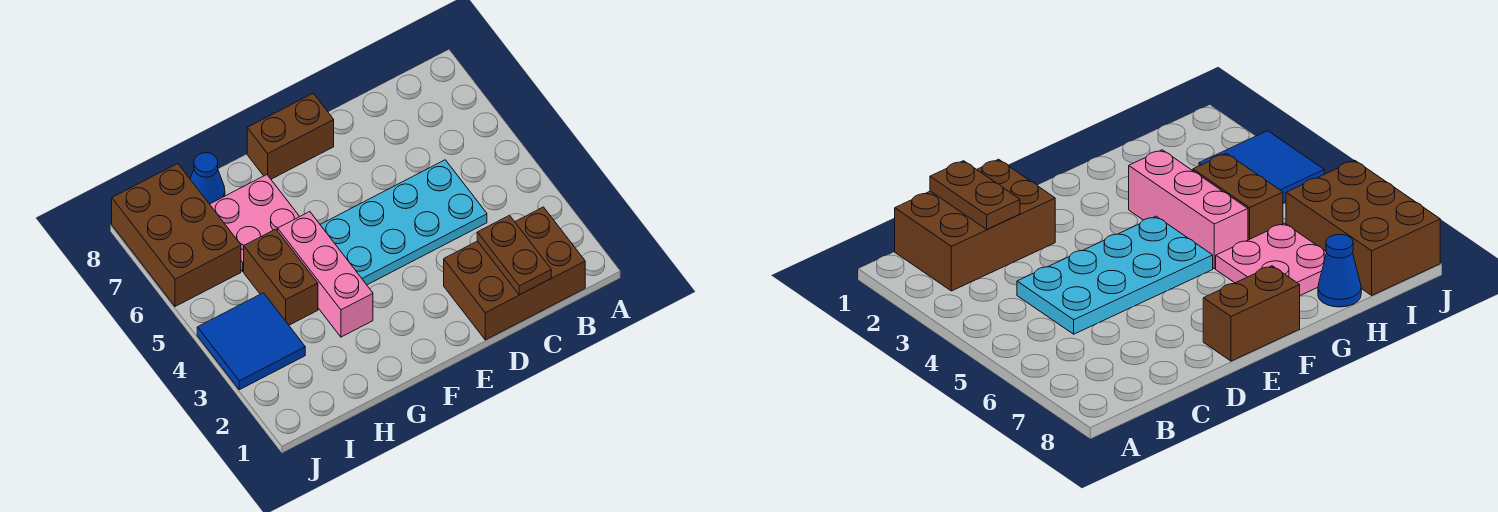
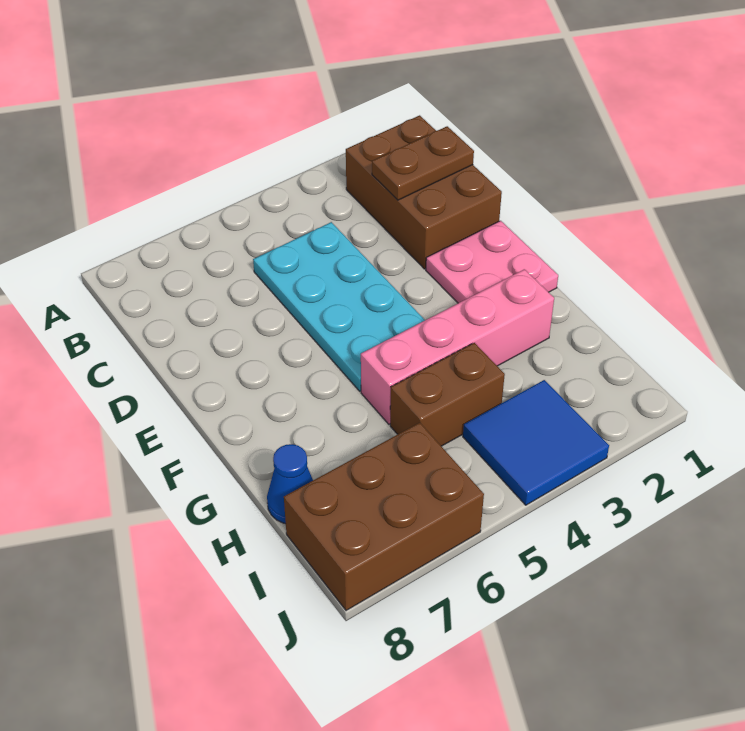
brown 1x2 brick [247,93,334,179] -> none
pink 1x3 brick [278,212,373,337] -> pink 1x4 brick [361,269,554,424]
pink 2x2 plate [210,175,300,271] -> pink 2x2 plate moved to [426,221,558,303]

